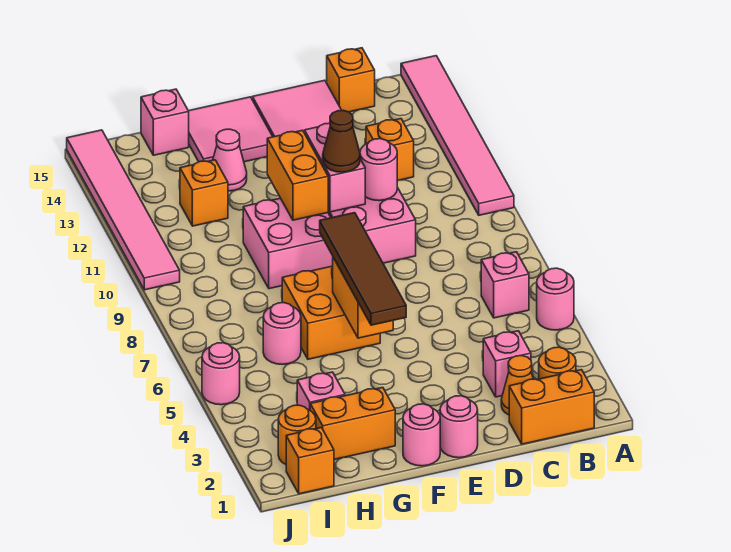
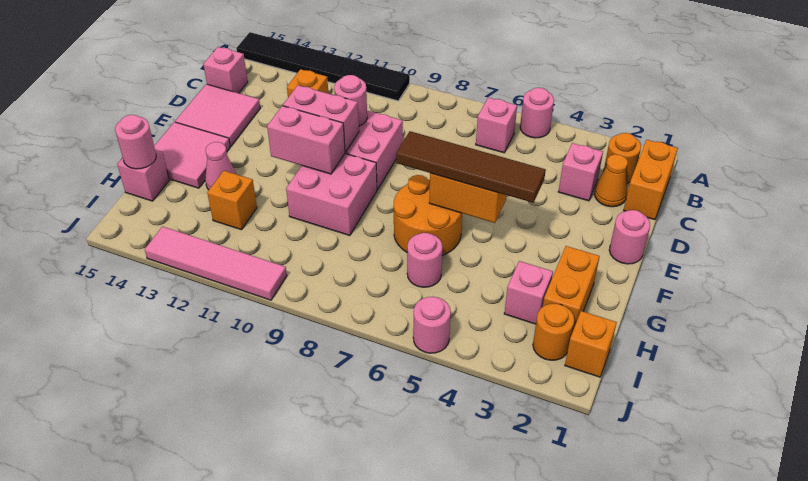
pink 1x6 tile [401,56,514,215] -> black 1x6 tile [236,32,410,101]
orange 1x1 brick [327,48,375,112] -> pink 1x1 brick [203,47,248,93]
brown 1x1 cone [323,110,360,172] -> none
pink 1x1 round brick [403,404,440,466] -> pink 1x1 round brick moved to [115,115,156,169]
orange 2x2 brick [282,266,380,359] -> orange 2x2 round brick [394,175,462,255]
orange 1x2 brick [267,130,328,220] -> pink 1x2 brick [267,106,345,174]
pink 1x6 tile [67,130,180,290] -> pink 1x4 tile [145,227,287,300]

